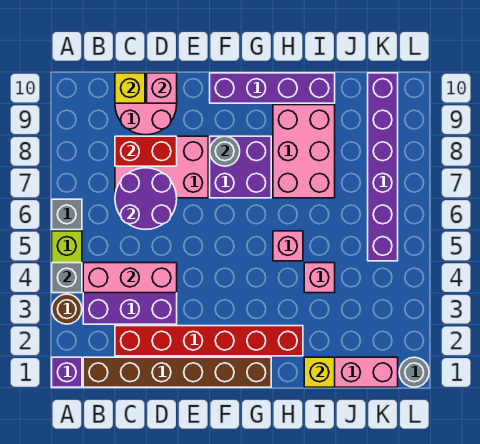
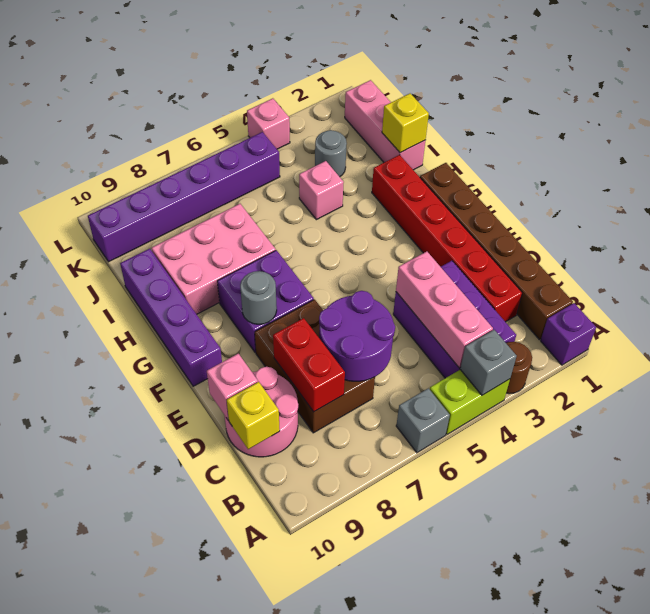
pink 2x3 brick [115,136,208,198] -> brown 2x3 brick [255,300,375,433]
pink 1x1 brick [273,231,303,261] -> pink 1x1 brick moved to [247,98,290,149]
grey 1x1 round brick [399,357,429,387] -> grey 1x1 round brick moved to [315,130,347,177]

